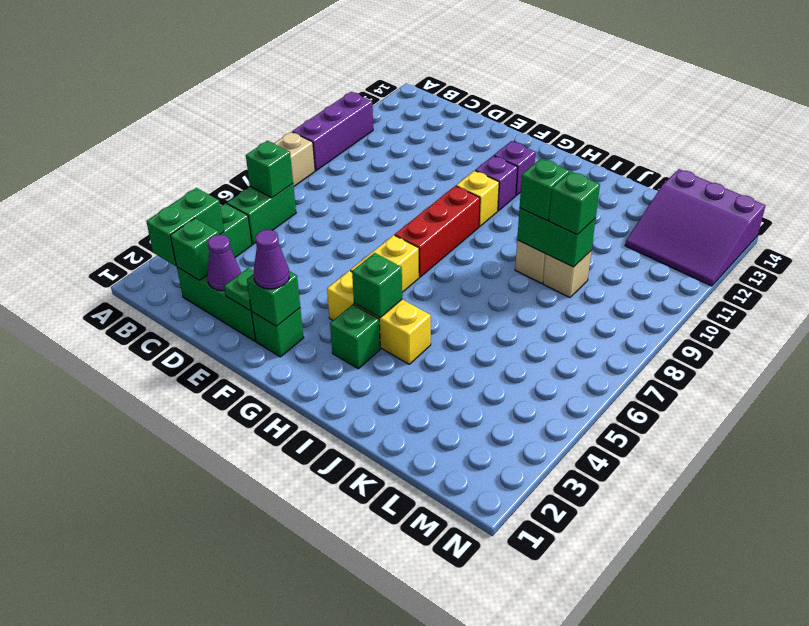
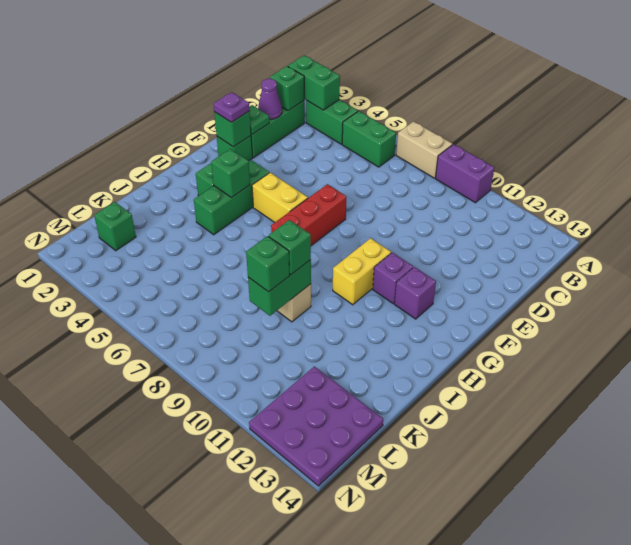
purple 1x3 brick [292,92,373,171] -> purple 1x2 brick [435,144,494,203]
green 1x1 brick [246,141,293,198] -> green 1x1 brick moved to [94,202,136,251]
purple 1x1 cone [254,230,290,289] -> purple 1x1 plate [214,92,250,122]
yellow 1x3 brick [327,271,431,364] -> green 1x3 brick [194,160,269,235]
red 1x3 brick [395,186,480,277] -> red 1x3 brick turned to [271,184,346,246]
yellow 1x1 brick [456,171,499,227] -> yellow 1x2 brick [333,238,391,305]
tan 1x1 brick [543,251,591,298] -> none
purple 3x3 slope [625,169,765,286] -> purple 3x3 plate [249,366,383,486]

